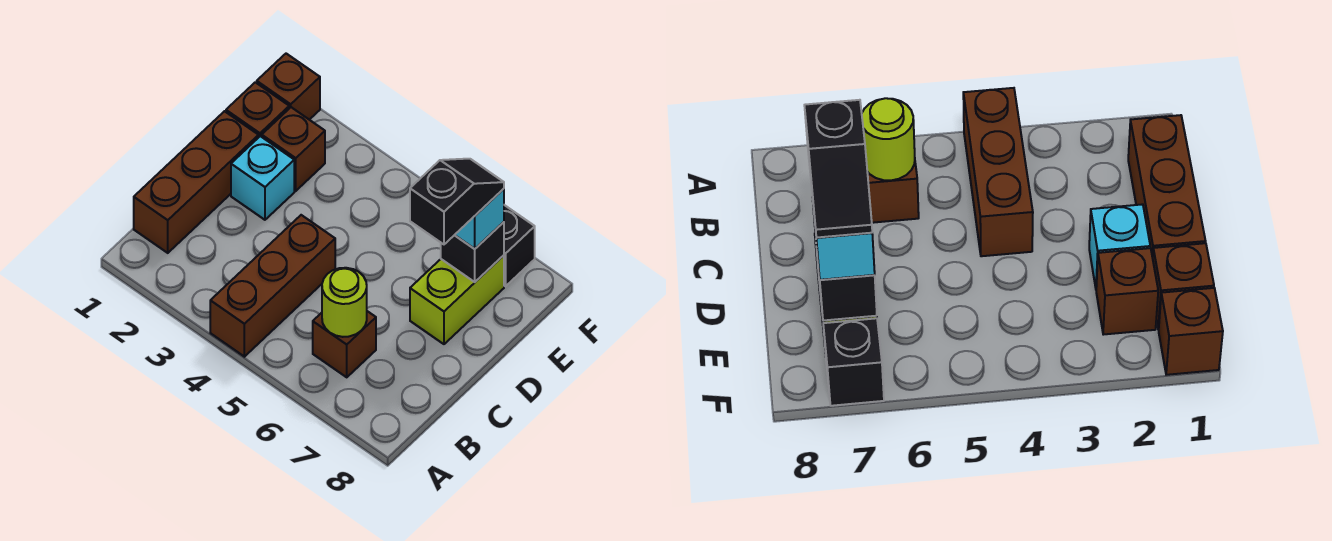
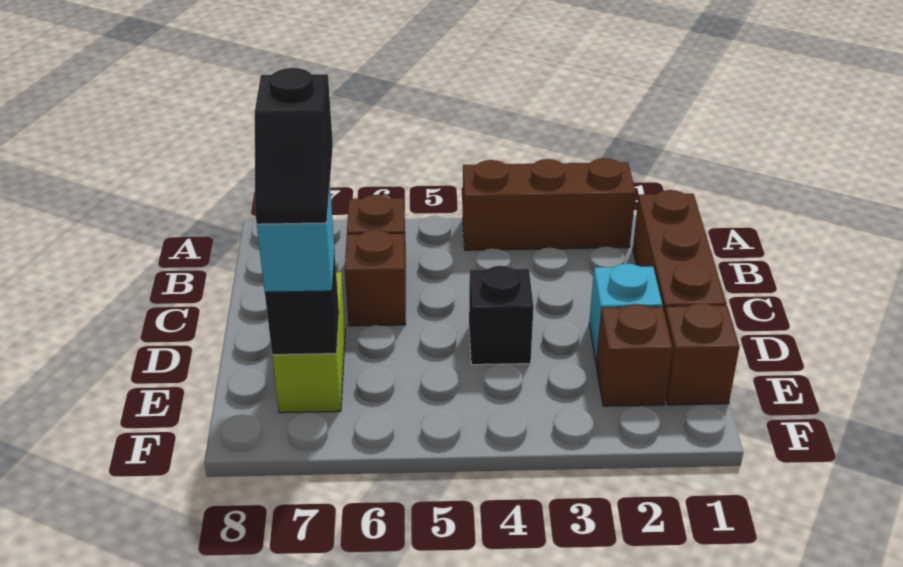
brown 1x3 brick [210,215,335,357] -> brown 1x3 brick turned to [463,158,636,250]
lime 1x1 round brick [322,268,367,337] -> none
brown 1x1 brick [257,54,320,120] -> brown 1x1 brick moved to [345,230,406,326]
black 1x1 brick [504,205,535,286] -> black 1x1 brick moved to [469,266,534,365]

